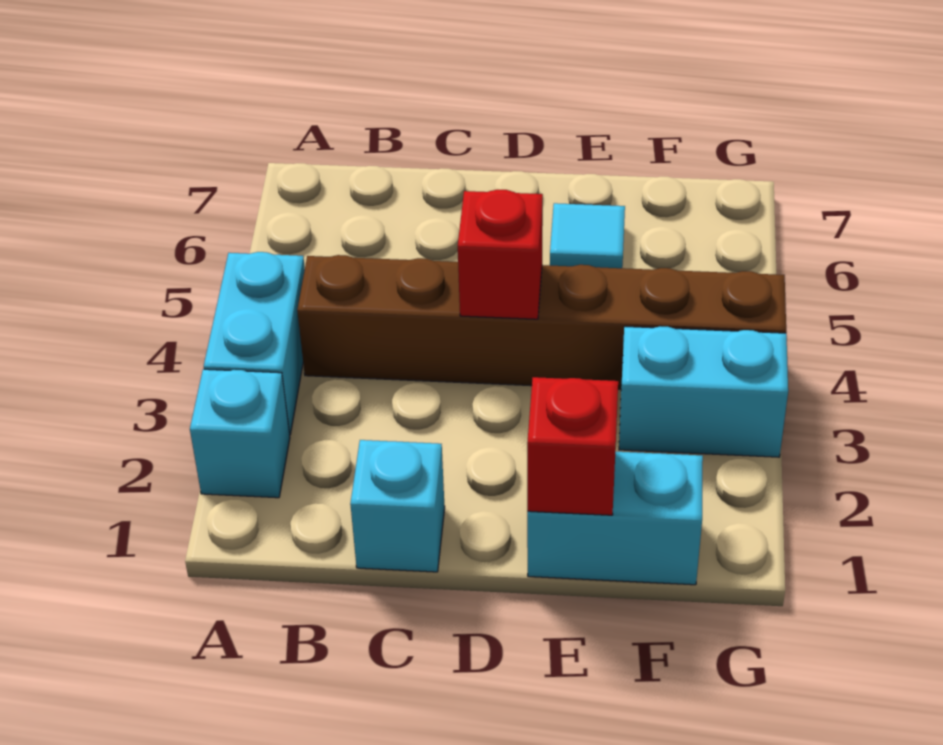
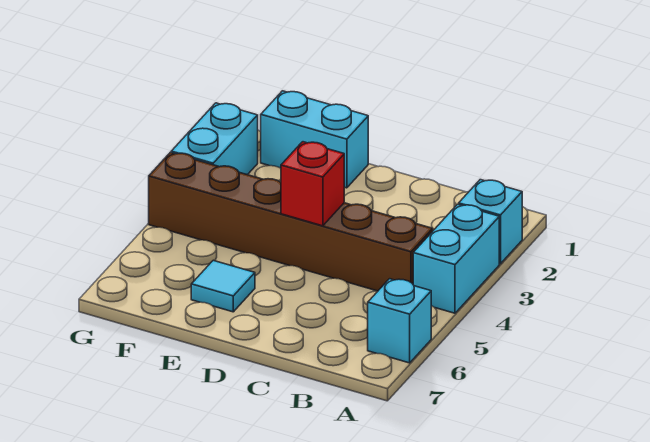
cyan 1x1 brick [350,440,445,572] -> cyan 1x1 brick moved to [368,279,431,363]
red 1x1 brick [527,377,618,515] -> none
cyan 1x2 brick [619,326,788,457] -> cyan 1x2 brick turned to [171,103,258,175]

